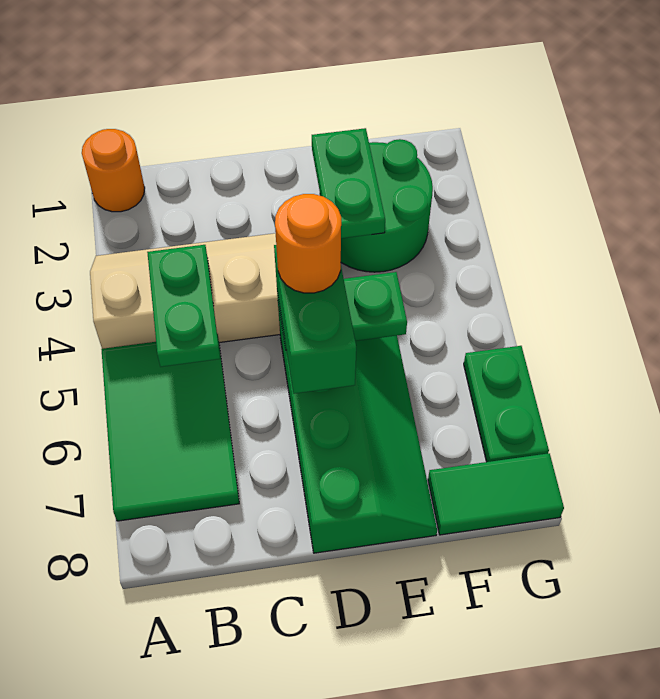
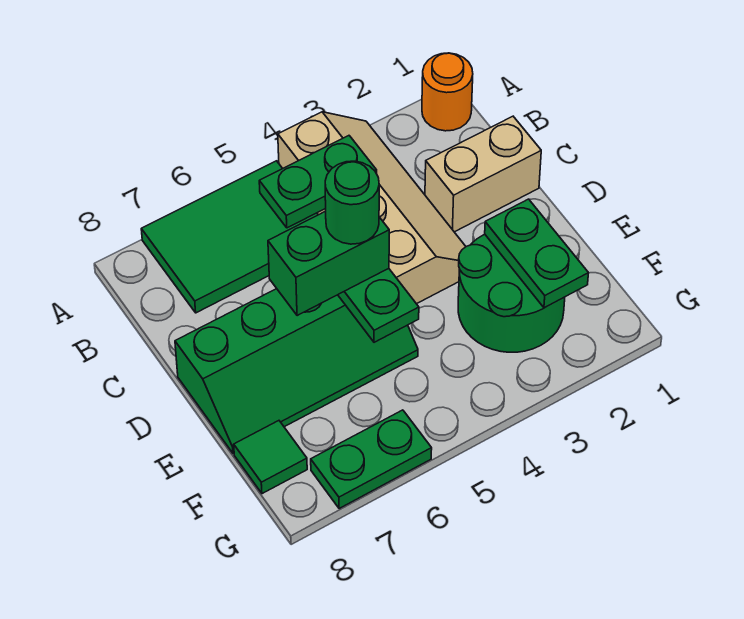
none -> tan 1x2 brick [425,116,541,232]
orange 1x1 round brick [275,194,341,293] -> green 1x1 round brick [325,161,379,244]
green 1x2 plate [312,128,385,238] -> green 1x2 plate turned to [485,199,588,308]
green 1x2 tile [428,453,564,535] -> green 1x1 tile [234,421,307,494]

